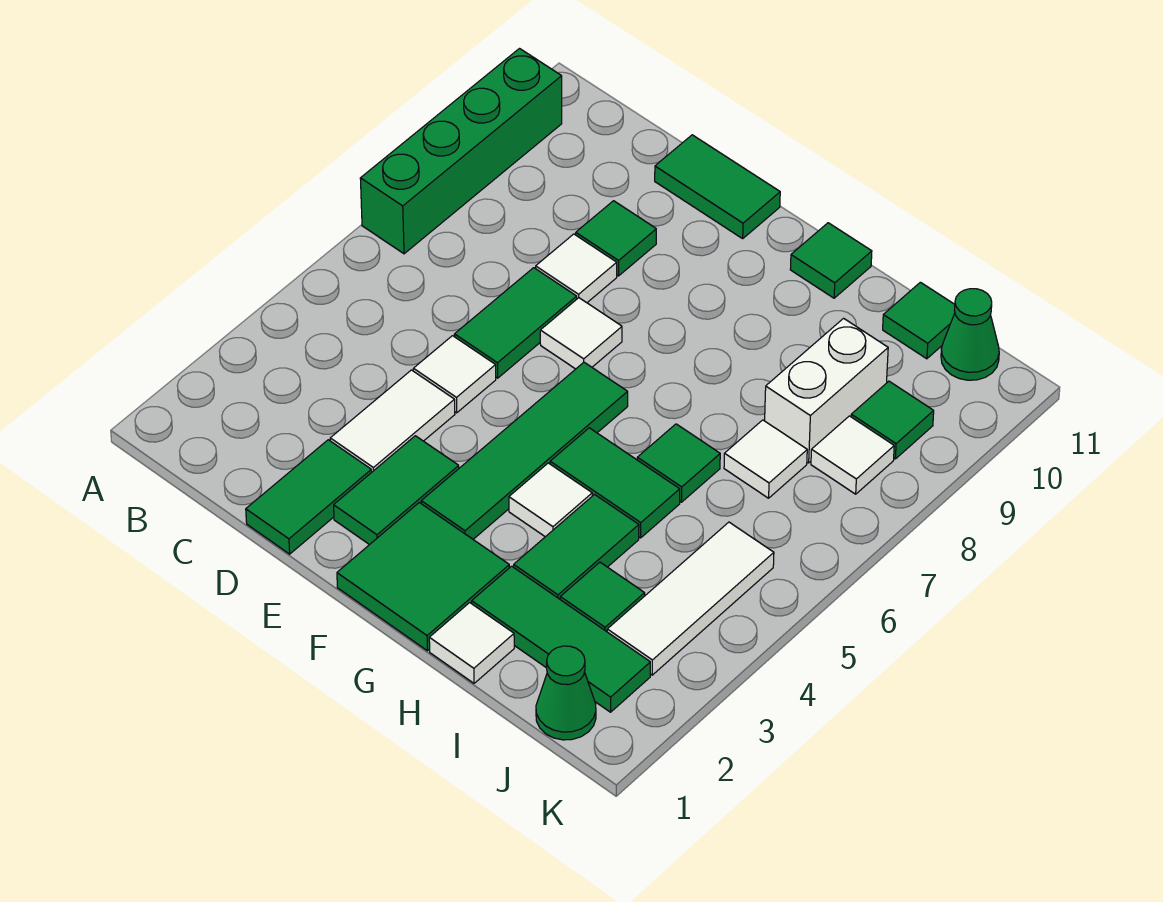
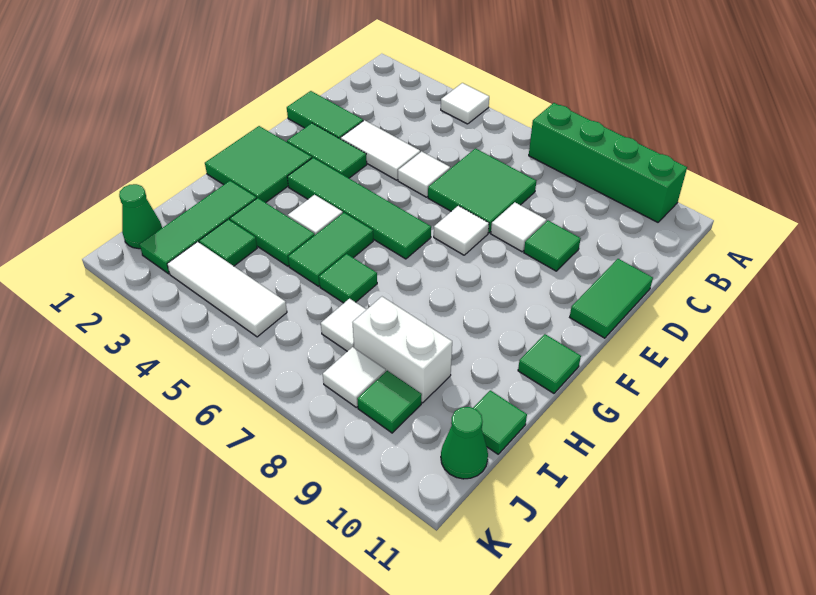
green 1x2 tile [454,268,577,378] -> green 2x2 tile [428,148,536,233]
white 1x1 tile [429,603,514,683] -> white 1x1 tile moved to [441,83,489,124]

